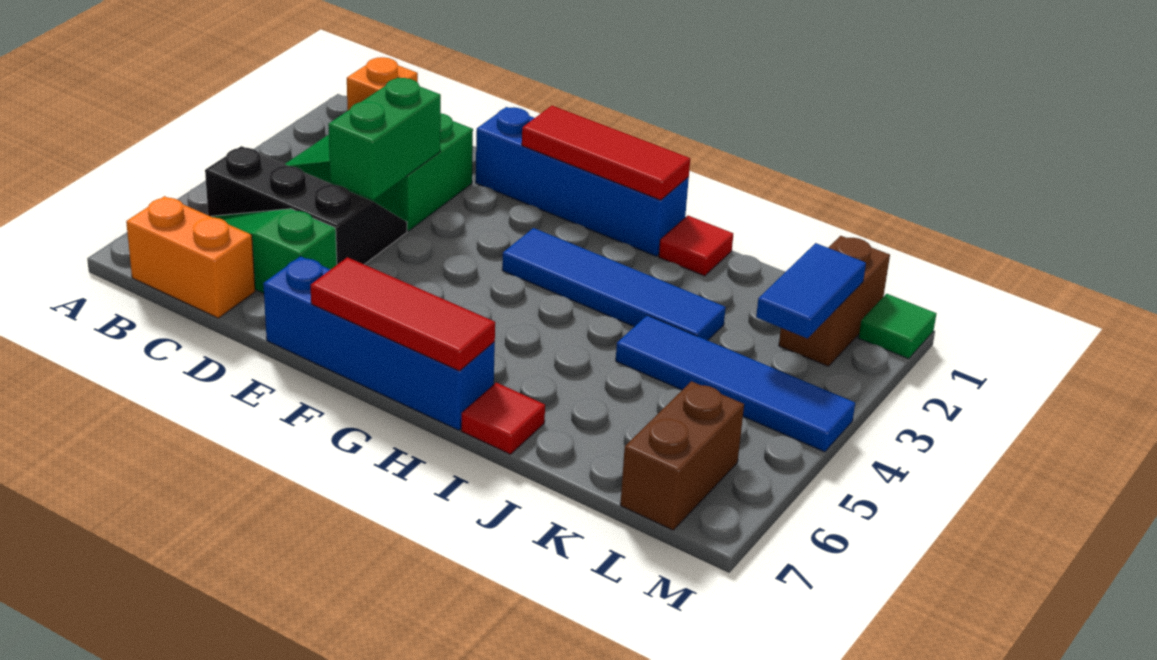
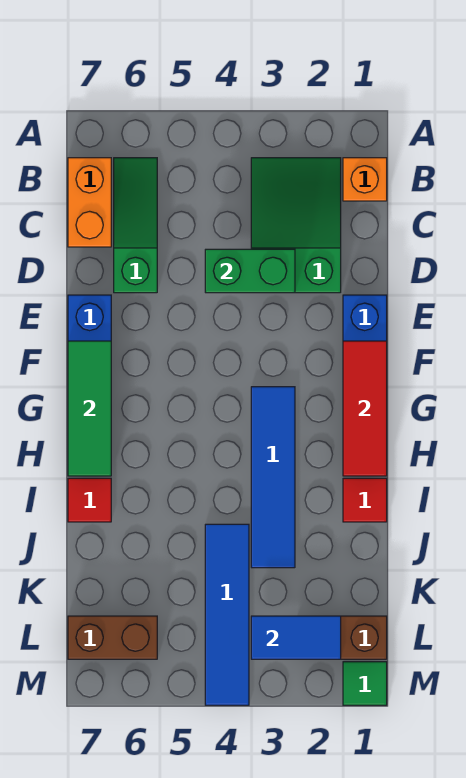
black 2x3 slope [205,146,407,265] -> none
red 1x3 tile [311,257,495,371] -> green 1x3 tile [68,341,111,476]

